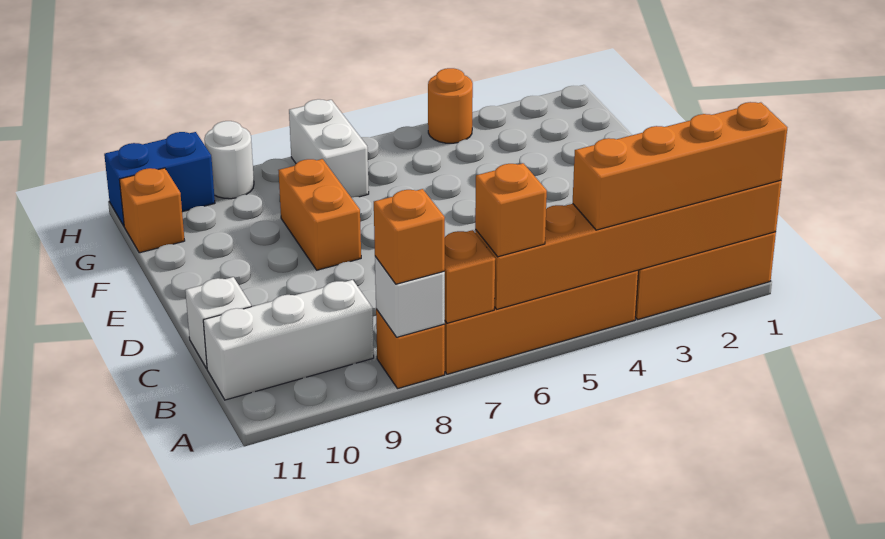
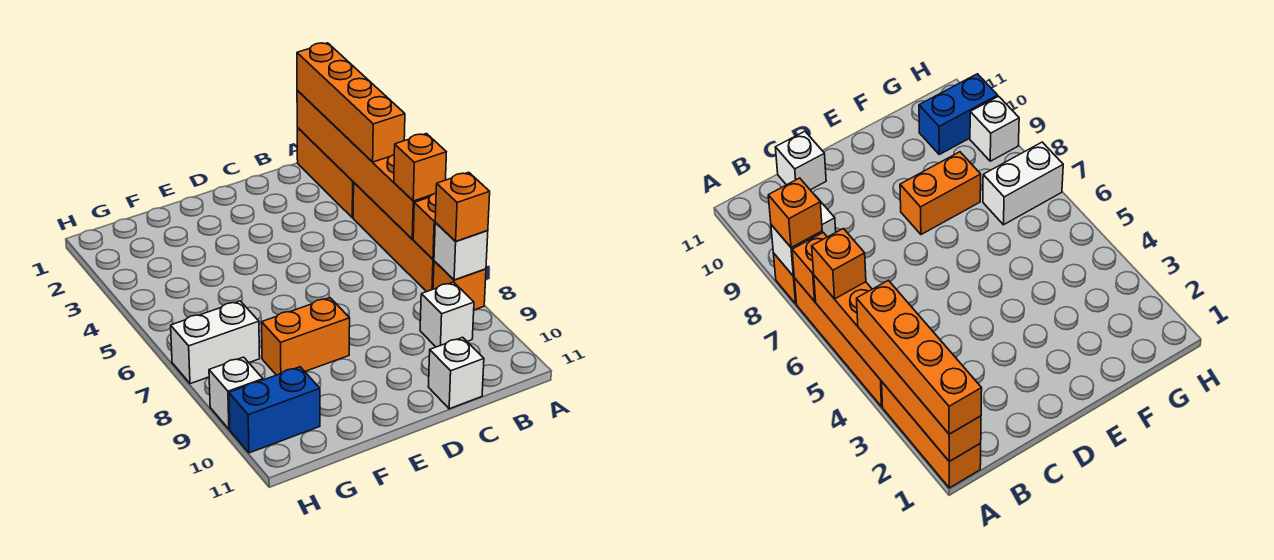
white 1x3 brick [203,280,374,400] -> white 1x1 brick [420,282,474,347]
orange 1x1 brick [119,168,185,253] -> none
orange 1x1 round brick [428,68,473,143] -> none
white 1x1 round brick [204,121,254,199] -> white 1x1 brick [209,357,263,429]
blue 1x2 brick [104,132,215,226] -> blue 1x2 brick turned to [229,367,320,453]

